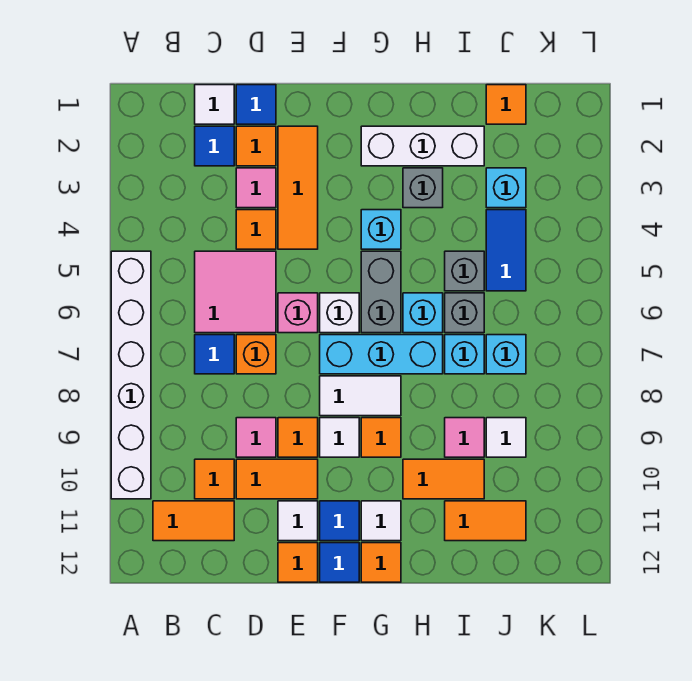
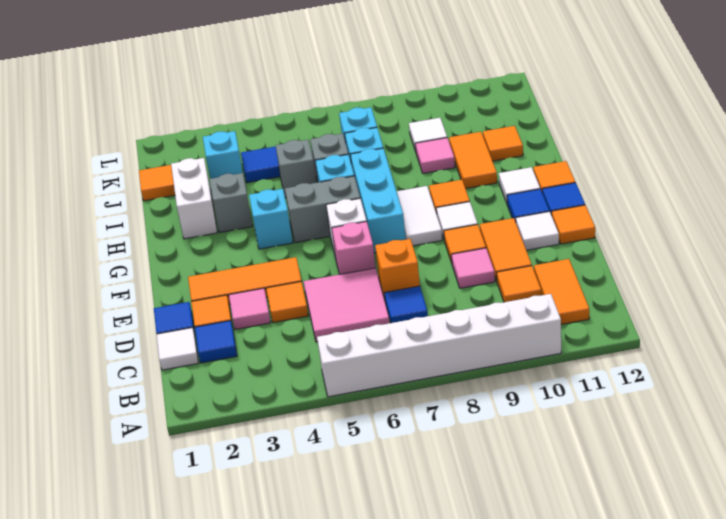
white 1x3 brick [361,126,484,166] -> white 1x2 brick [171,158,217,239]
orange 1x2 tile [445,501,526,541] -> orange 1x1 tile [483,126,523,161]

